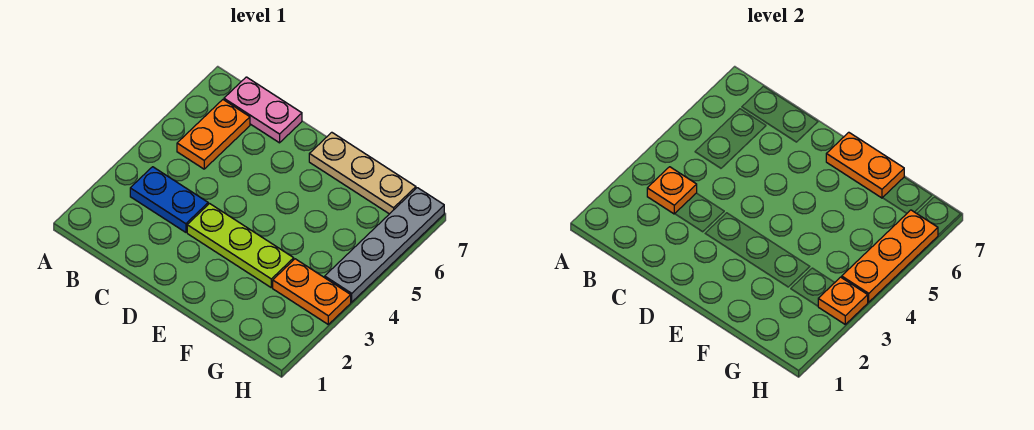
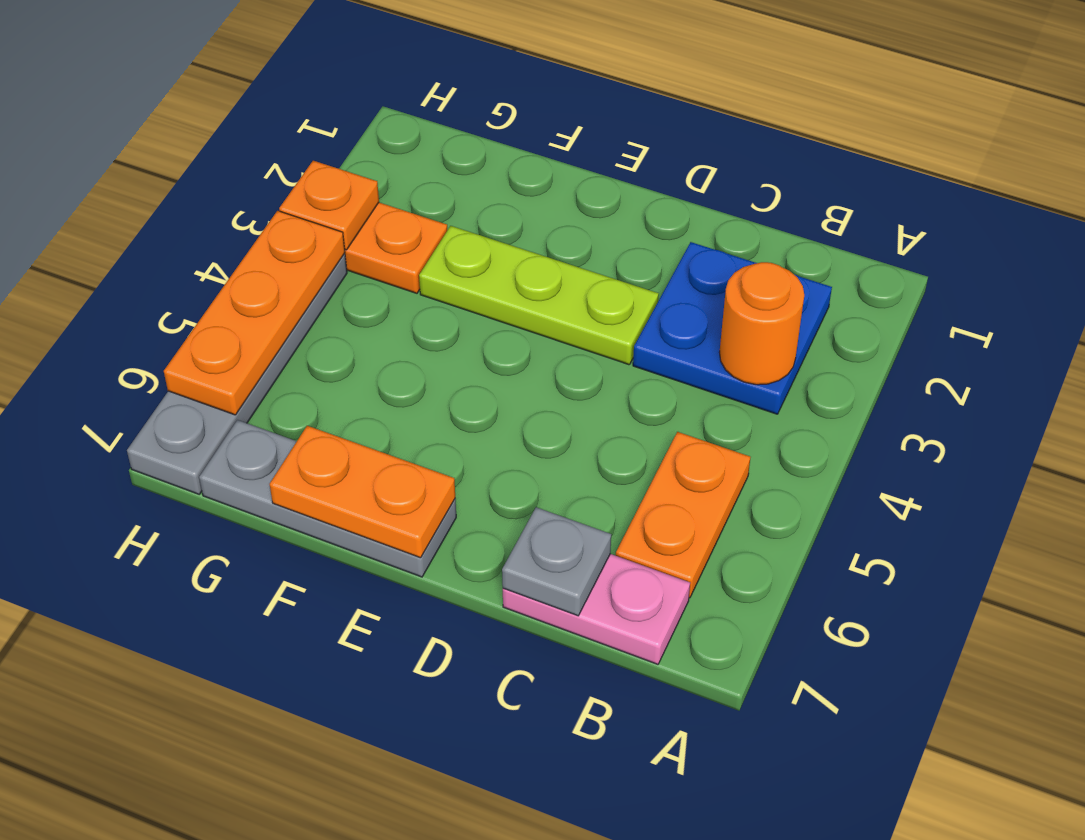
blue 1x2 plate [130,167,208,232] -> blue 2x2 plate [633,242,832,414]
orange 1x1 plate [647,167,697,214] -> orange 1x1 round brick [719,262,804,385]
none -> grey 1x1 plate [502,507,611,616]
tan 1x3 plate [309,132,416,214] -> grey 1x3 plate [199,420,456,577]

